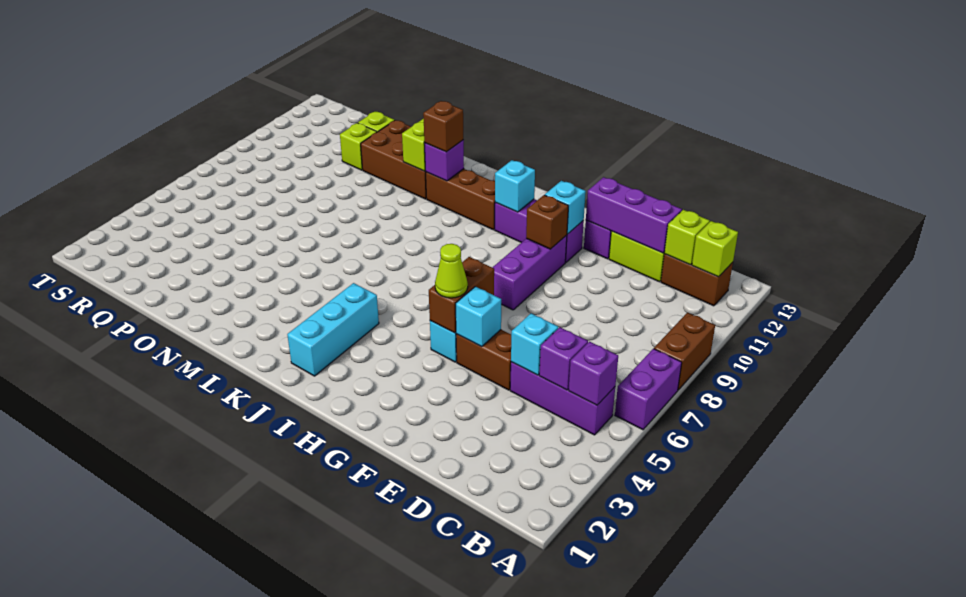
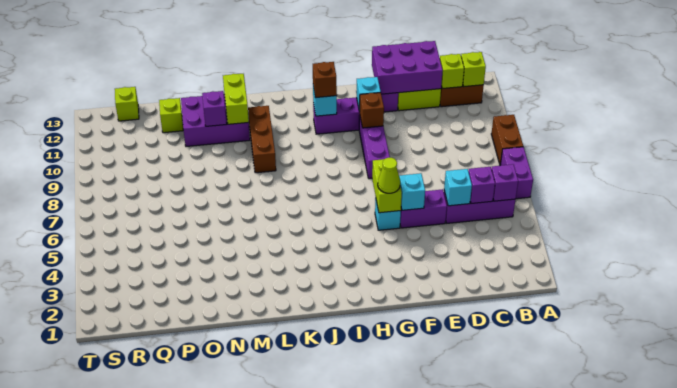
purple 1x3 brick [586,177,682,253] -> purple 2x3 brick [372,41,443,94]
brown 1x2 brick [456,330,511,390] -> purple 1x2 brick [400,189,447,228]
brown 1x2 brick [429,257,494,333] -> lime 1x2 brick [372,159,402,213]
cyan 1x3 brick [287,283,379,376] -> none
brown 1x3 brick [426,169,495,230] -> brown 1x3 brick turned to [248,106,276,173]
purple 1x1 brick [424,140,464,181] -> purple 1x1 brick moved to [202,91,227,126]
brown 1x1 brick [423,101,463,152] -> brown 1x1 brick moved to [313,62,337,98]
brown 2x3 brick [361,120,426,199] -> purple 2x3 brick [181,94,250,146]
lime 1x1 brick [340,123,377,170] -> lime 1x1 brick moved to [115,87,139,121]

